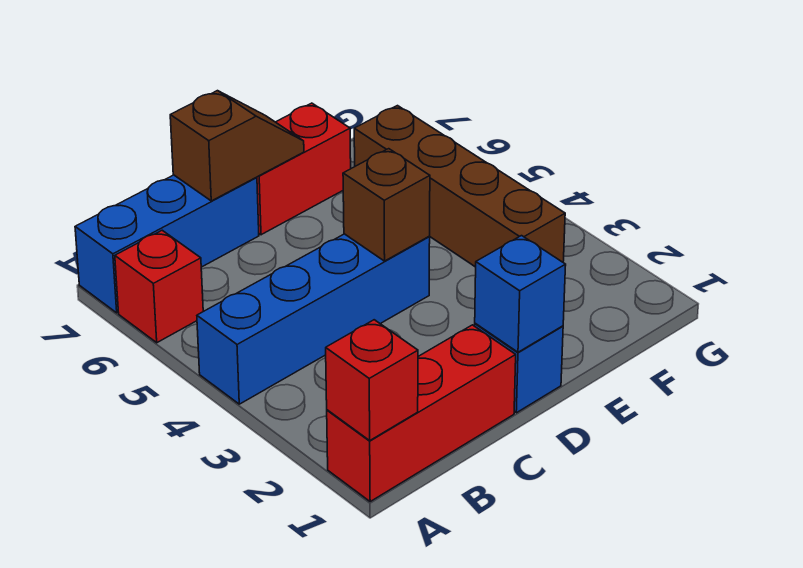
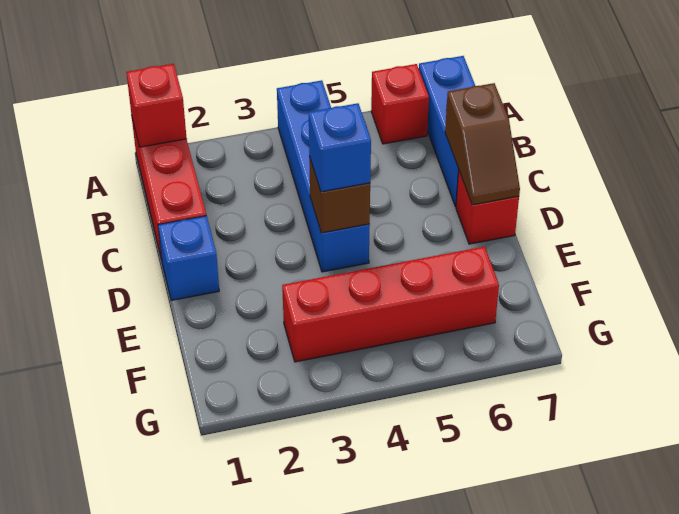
blue 1x1 brick [475,236,566,352] -> blue 1x1 brick moved to [309,103,371,192]
red 1x2 brick [257,103,351,235] -> red 1x1 brick [456,172,519,244]
brown 1x4 brick [354,106,565,267] -> red 1x4 brick [282,247,499,362]

